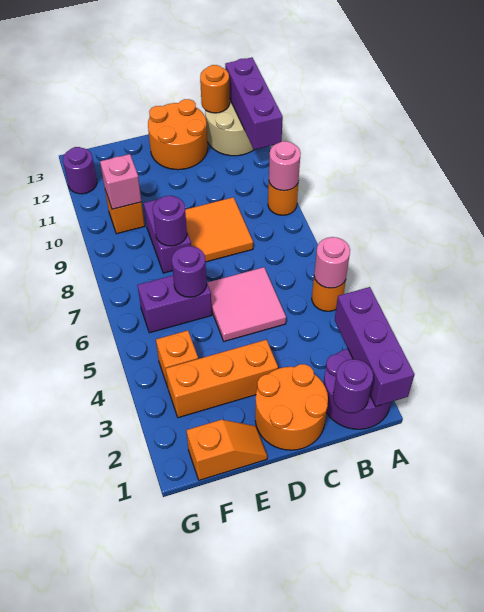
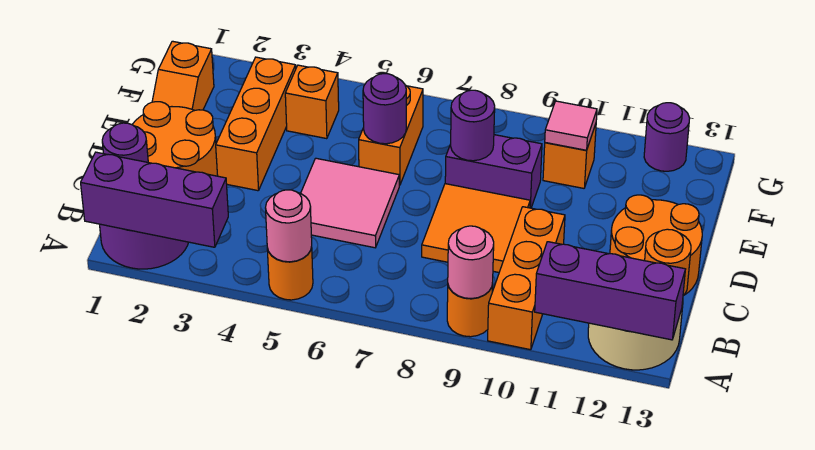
none -> orange 1x3 brick [488,207,565,350]
purple 1x2 brick [137,275,212,333] -> orange 1x2 brick [359,85,423,185]
pink 1x1 brick [100,154,142,209] -> pink 1x1 tile [545,101,597,150]

